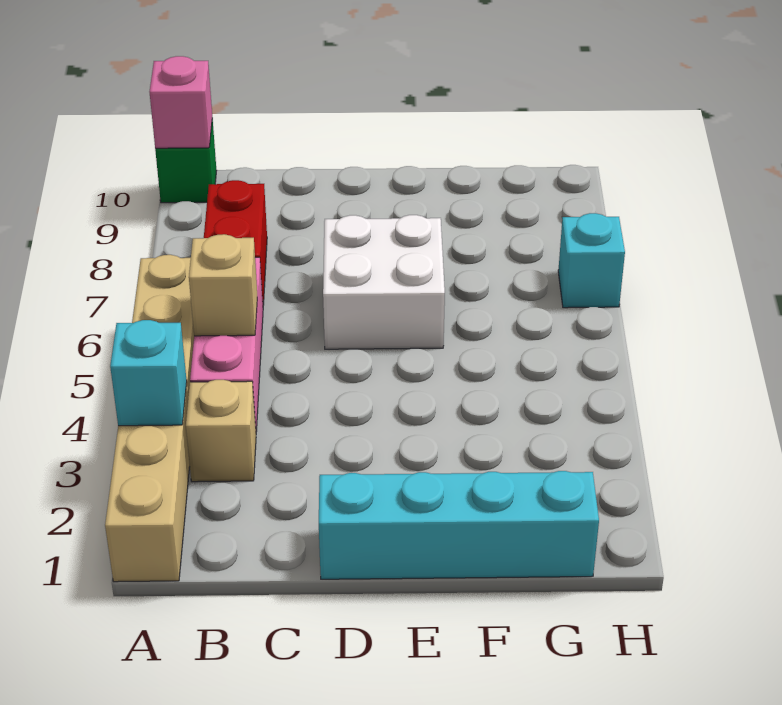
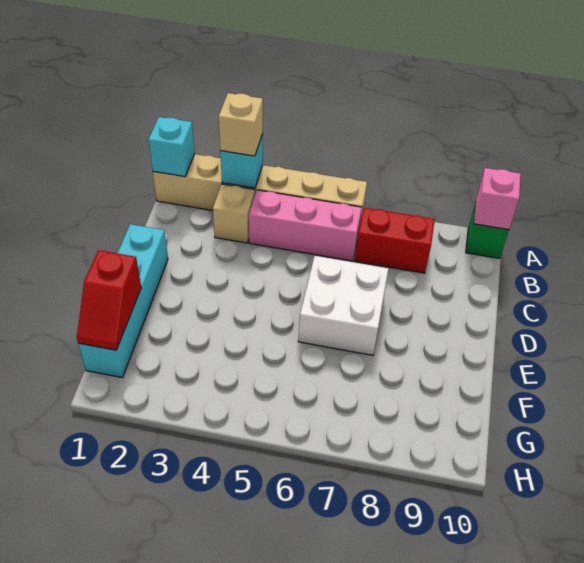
tan 1x1 brick [189,234,257,336] -> tan 1x1 brick moved to [219,93,263,156]
none -> red 1x2 slope [77,250,141,350]
cyan 1x1 brick [558,213,625,308] -> cyan 1x1 brick moved to [148,117,195,177]

